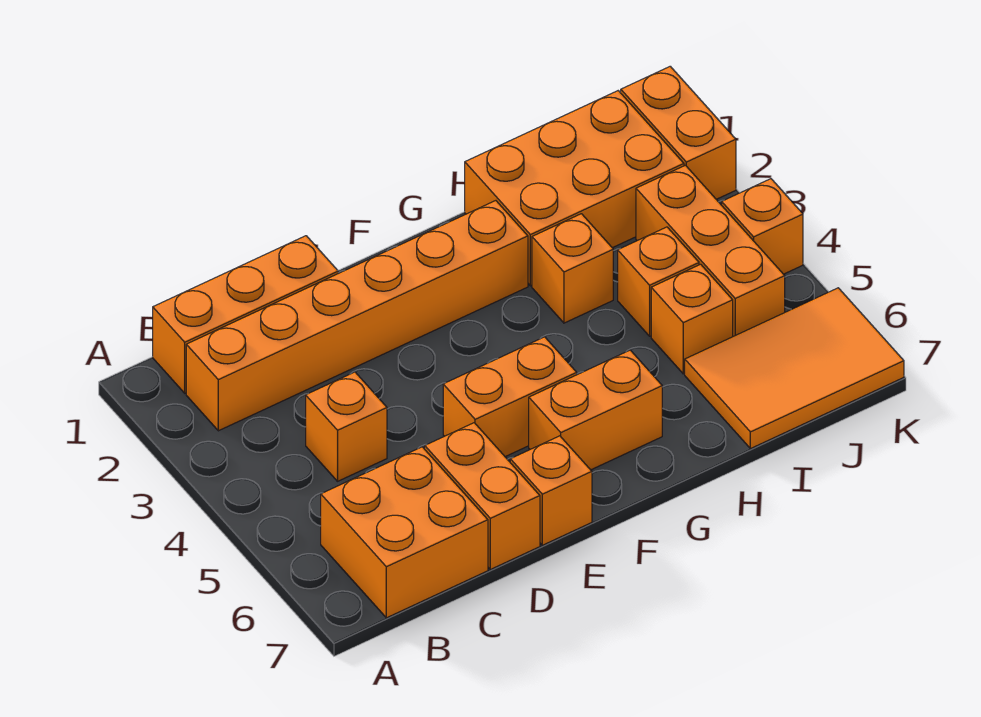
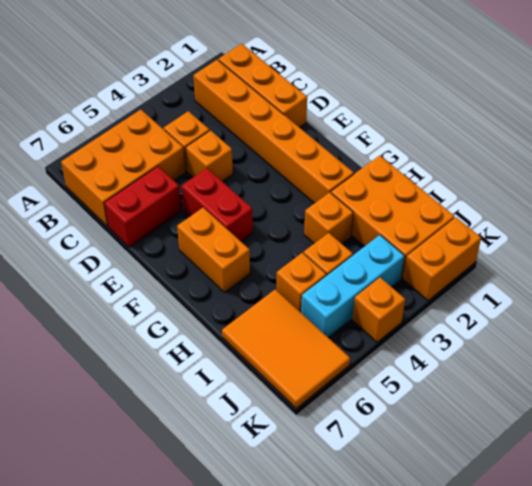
orange 2x2 brick [321,447,488,618] -> orange 2x3 brick [61,110,185,226]
orange 1x2 brick [425,423,540,569] -> red 1x2 brick [104,166,181,247]
orange 1x2 brick [443,337,577,457] -> red 1x2 brick [182,168,253,241]
orange 1x1 brick [510,436,592,545] -> orange 1x1 brick moved to [186,130,233,182]
orange 1x3 brick [636,165,785,336] -> cyan 1x3 brick [301,235,405,338]

